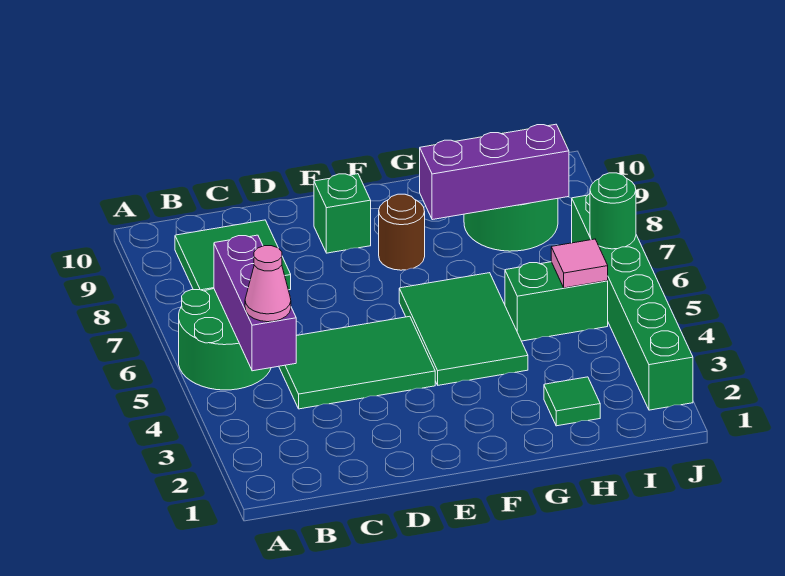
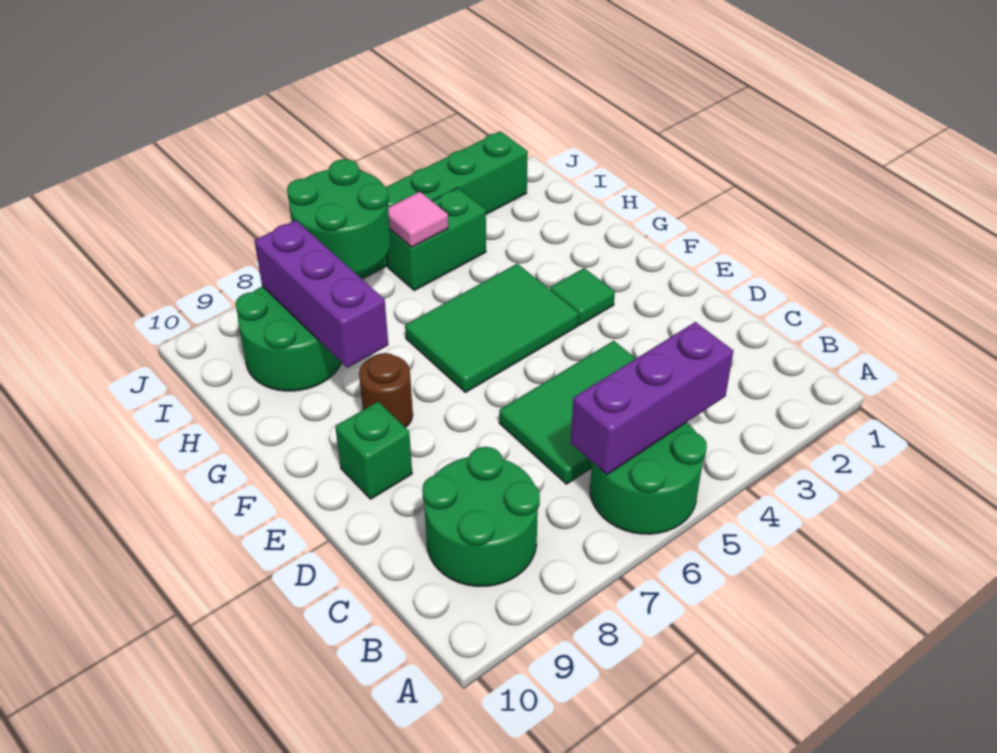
pink 1x1 cone [245,246,291,322] -> none
green 2x2 tile [175,220,291,291] -> green 2x2 round brick [422,447,540,586]
green 2x3 tile [279,316,435,409] -> green 2x3 tile turned to [499,341,636,484]
green 1x1 tile [544,377,600,426] -> green 1x1 tile moved to [550,268,615,325]
green 1x2 brick [505,262,608,341] -> green 1x2 brick turned to [387,188,486,290]
green 1x1 round brick [590,173,636,249] -> green 2x2 round brick [287,159,391,274]

